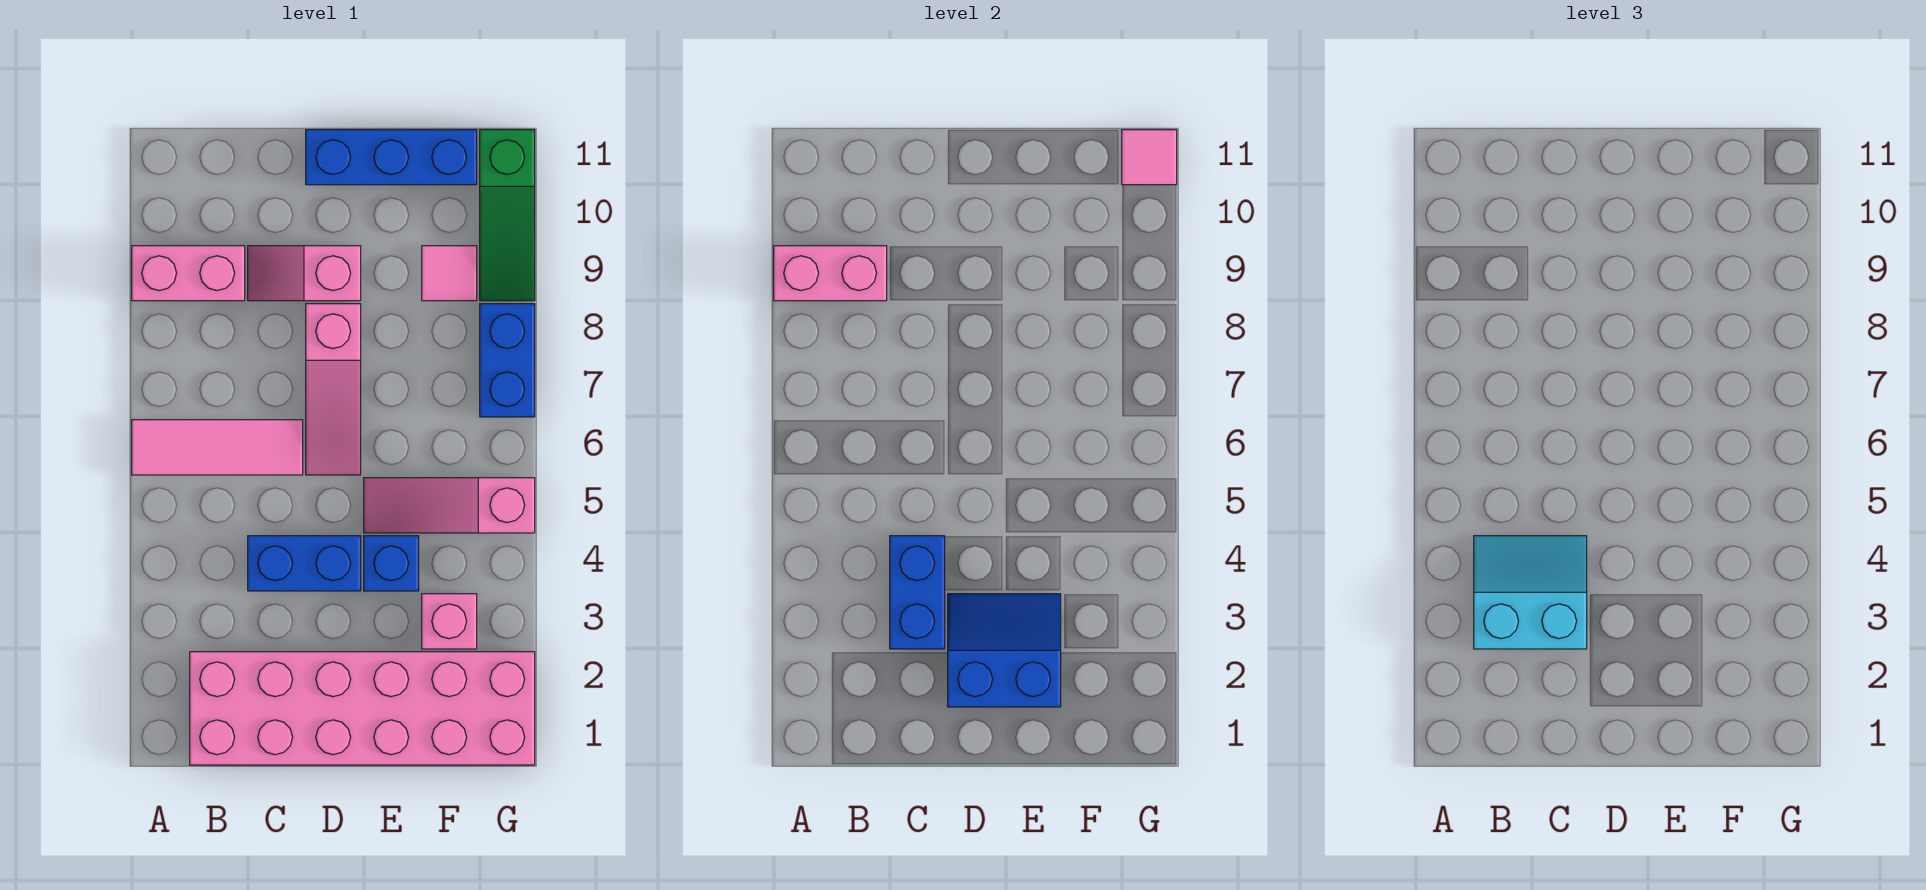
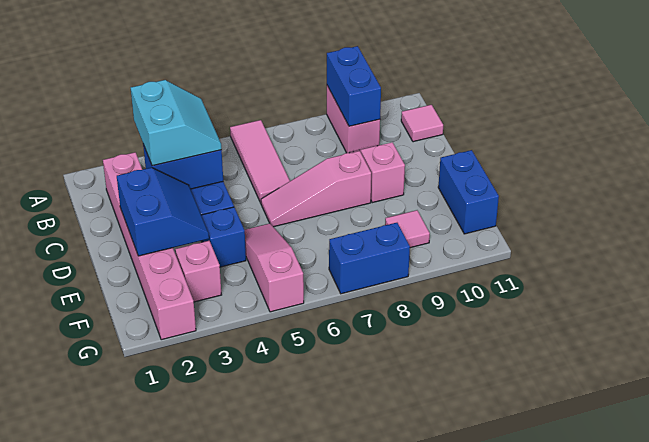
pink 1x2 brick [774,246,887,301] -> blue 1x2 brick [327,46,381,126]
pink 2x6 brick [190,652,535,765] -> pink 1x6 brick [103,152,196,340]
blue 1x3 brick [306,130,477,185] -> blue 1x2 brick [438,150,499,234]
green 1x3 slope [480,130,535,301] -> none
pink 1x1 tile [1122,130,1177,185] -> pink 1x1 tile moved to [401,105,443,142]

